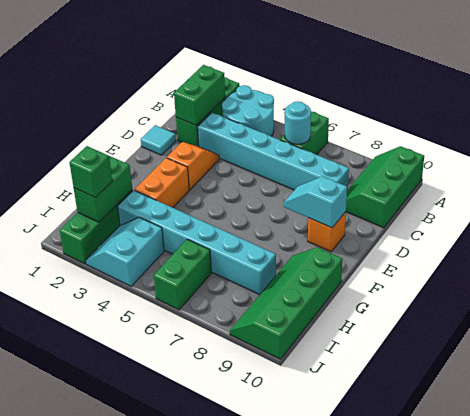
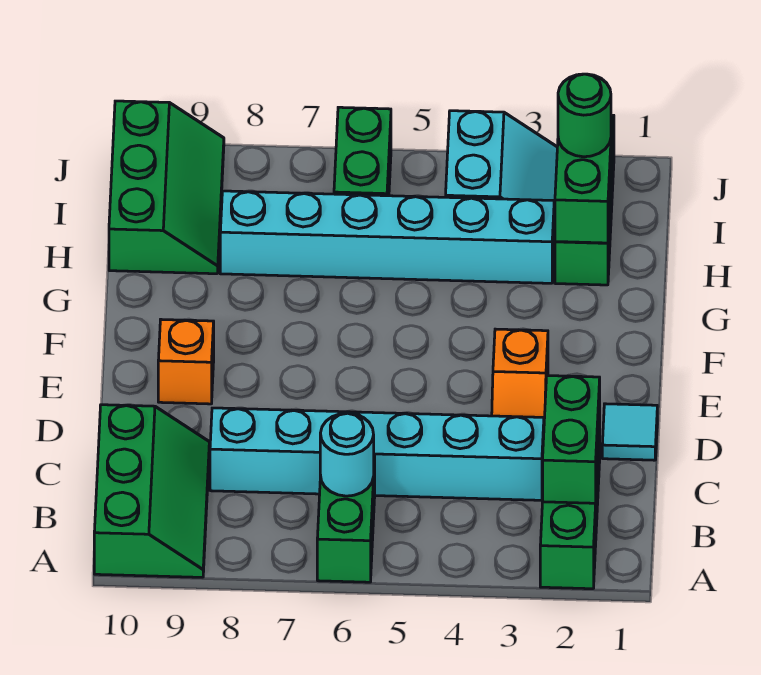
cyan 2x2 round brick [222,85,274,136] -> none
cyan 1x2 slope [284,176,347,228] -> none
orange 1x2 brick [135,158,189,208] -> none
green 2x4 slope [230,247,342,359] -> green 2x3 slope [109,101,224,274]
green 1x1 brick [69,146,112,198] -> green 1x1 round brick [558,74,611,157]

